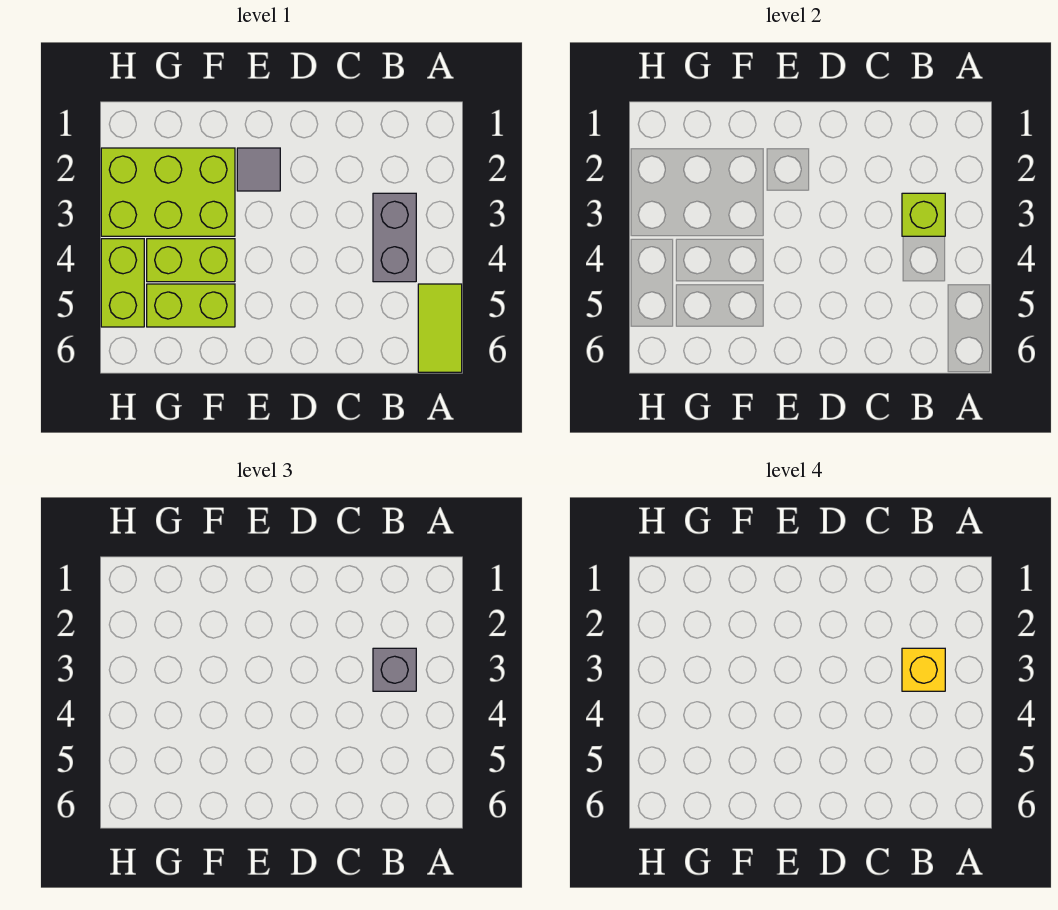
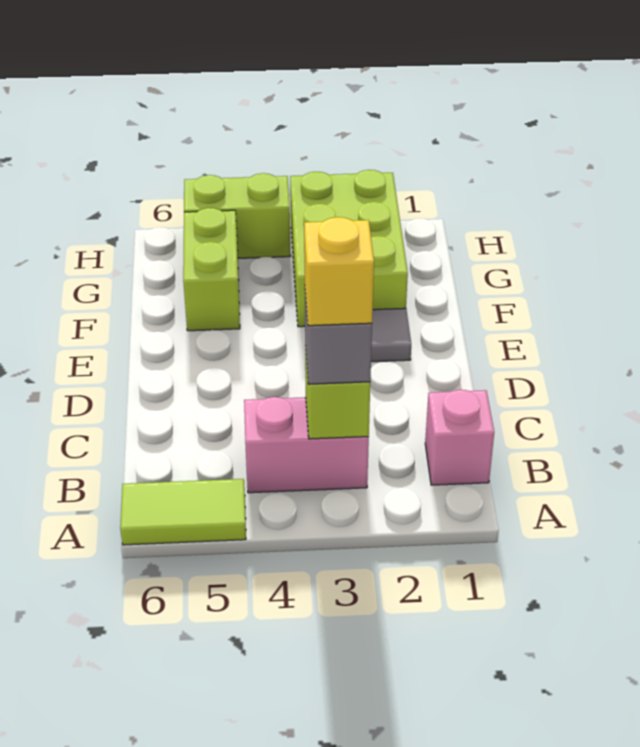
none -> pink 1x1 brick [425,390,494,485]
grey 1x2 brick [373,193,416,282] -> pink 1x2 brick [244,397,369,493]
lime 1x2 brick [147,239,235,282] -> none

